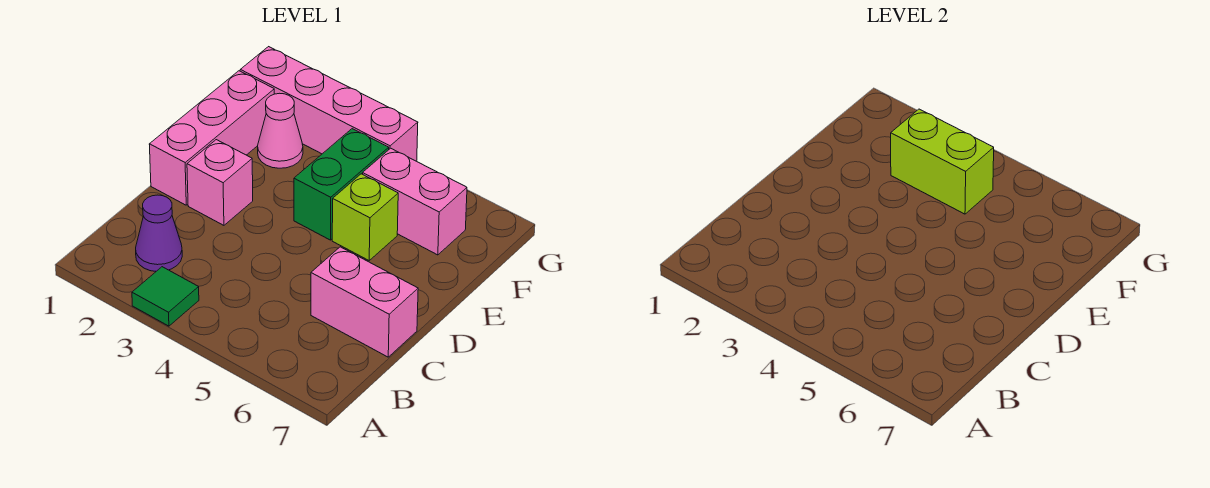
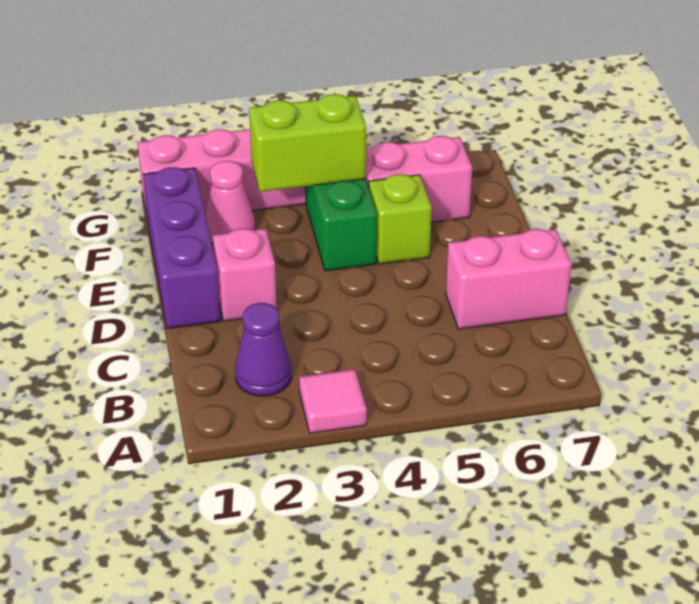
green 1x1 tile [132,267,199,326] -> pink 1x1 tile [299,369,367,433]
pink 1x3 brick [149,71,274,205] -> purple 1x3 brick [143,167,221,329]

